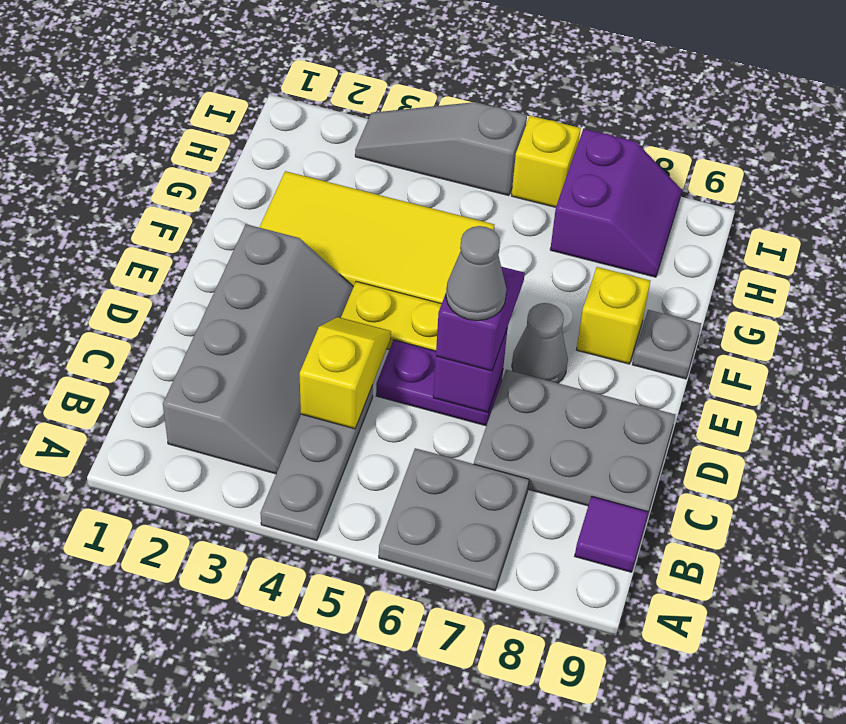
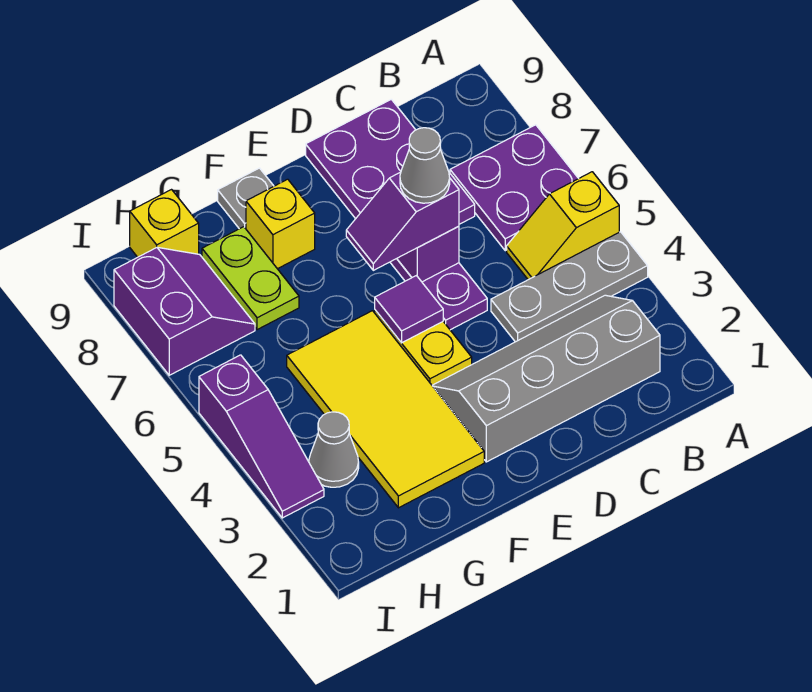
grey 2x2 plate [379,448,529,591] -> purple 2x2 plate [450,125,579,251]
purple 1x1 tile [575,496,648,572] -> purple 1x1 tile moved to [375,276,443,343]
yellow 1x2 slope [300,317,391,429] -> yellow 1x2 slope moved to [507,172,619,280]
grey 2x3 plate [474,370,675,516] -> purple 2x3 plate [306,99,475,224]
grey 1x1 cone [512,303,568,383] -> grey 1x1 cone moved to [309,412,359,487]
none -> lime 1x2 plate [202,227,299,330]
purple 2x2 slope [550,129,682,277] -> purple 2x2 slope turned to [114,247,255,375]
grey 1x3 slope [355,102,527,196] -> purple 1x3 slope [199,355,324,518]
yellow 1x1 brick [512,116,581,207] -> yellow 1x1 brick moved to [130,190,199,257]

